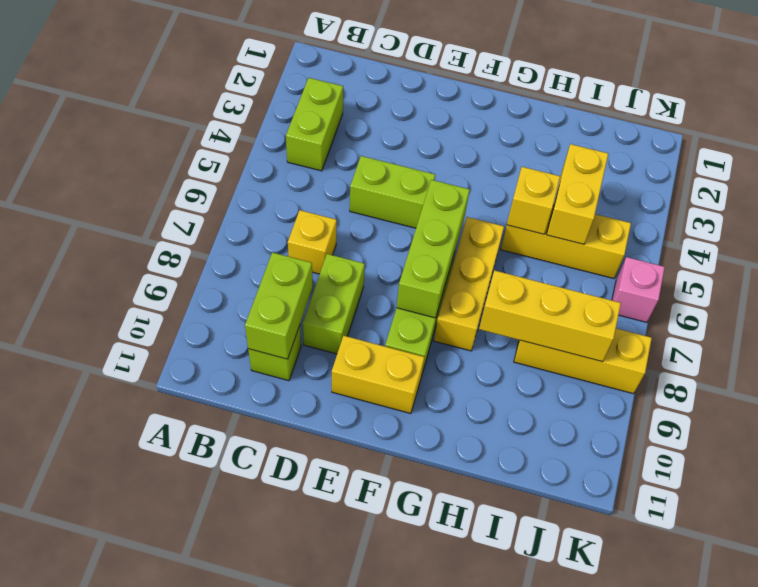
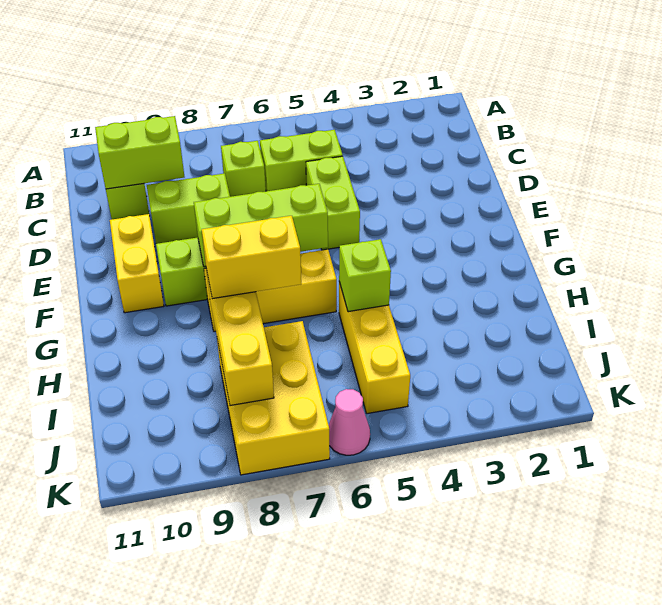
lime 1x2 brick [286,78,343,171] -> lime 1x2 brick moved to [260,130,343,191]
yellow 1x1 brick [288,210,337,274] -> lime 1x1 brick [221,141,266,197]
yellow 1x1 brick [507,167,560,234] -> lime 1x1 brick [339,239,391,312]
yellow 1x2 brick [546,144,608,244] -> yellow 1x2 brick moved to [202,216,301,299]
yellow 1x3 brick [514,328,652,394] -> yellow 2x3 brick [217,321,330,475]
pink 1x1 brick [612,257,665,322] -> pink 1x1 cone [329,389,370,455]

